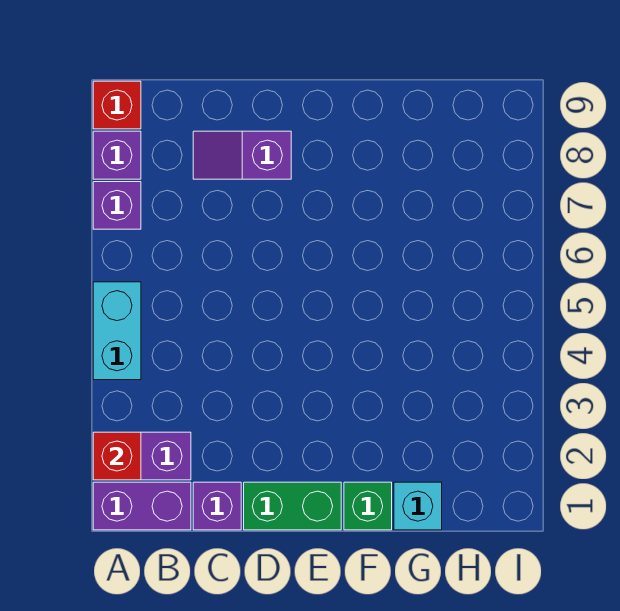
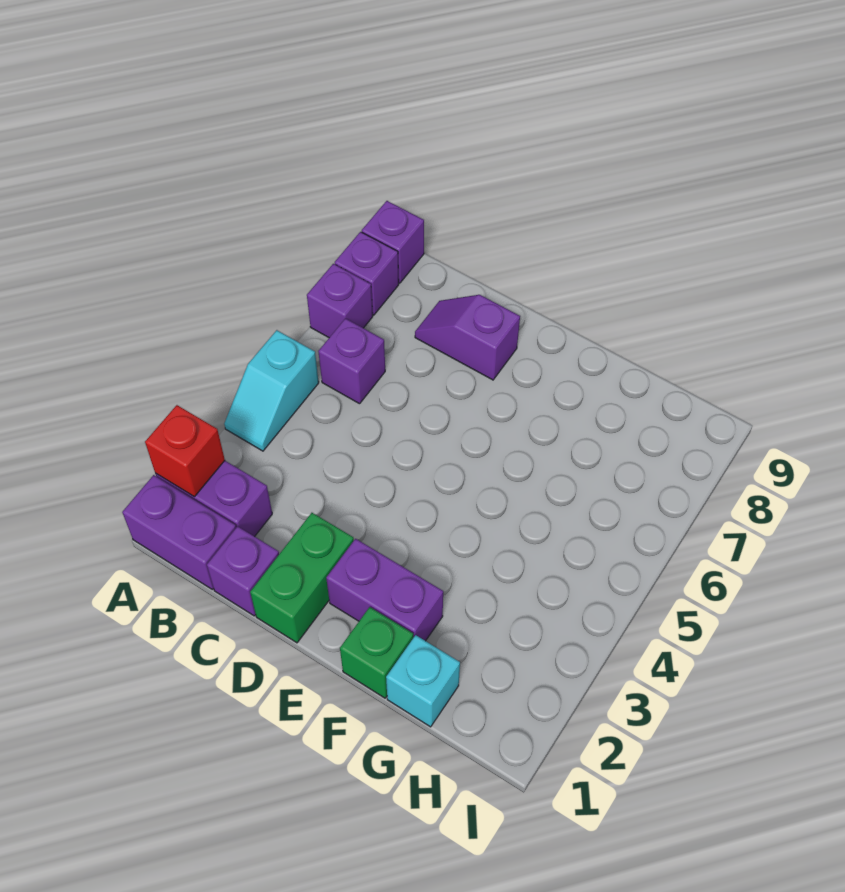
cyan 1x2 brick [93,282,141,380] -> cyan 1x2 slope [224,330,319,451]
red 1x1 brick [93,81,141,129] -> purple 1x1 brick [362,201,424,283]
none -> purple 1x1 brick [318,319,385,404]
green 1x2 brick [244,482,341,530] -> green 1x2 brick turned to [250,513,354,643]
none -> purple 1x2 brick [326,539,443,641]

